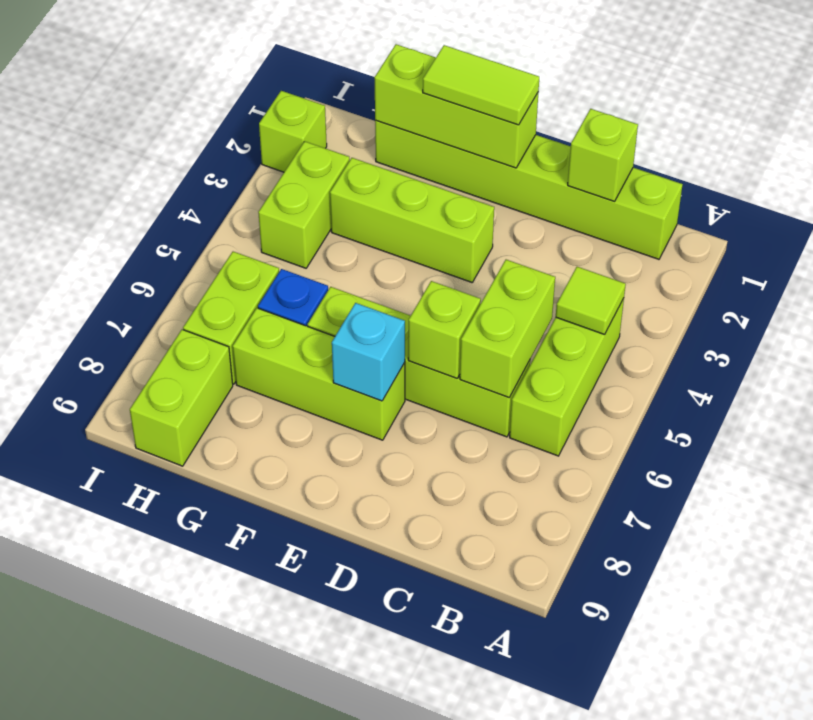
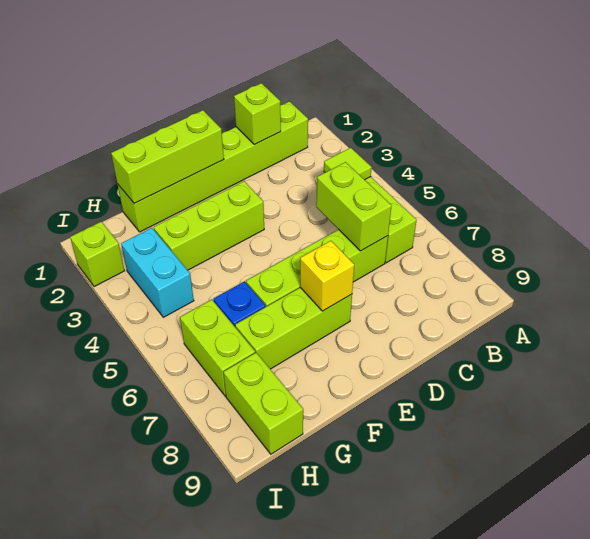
lime 1x1 brick [408,281,481,378] -> none
lime 1x2 tile [423,45,539,125] -> none
cyan 1x1 brick [332,303,405,401] -> yellow 1x1 brick [300,241,354,311]
lime 1x2 brick [258,141,350,268] -> cyan 1x2 brick [121,228,194,317]

